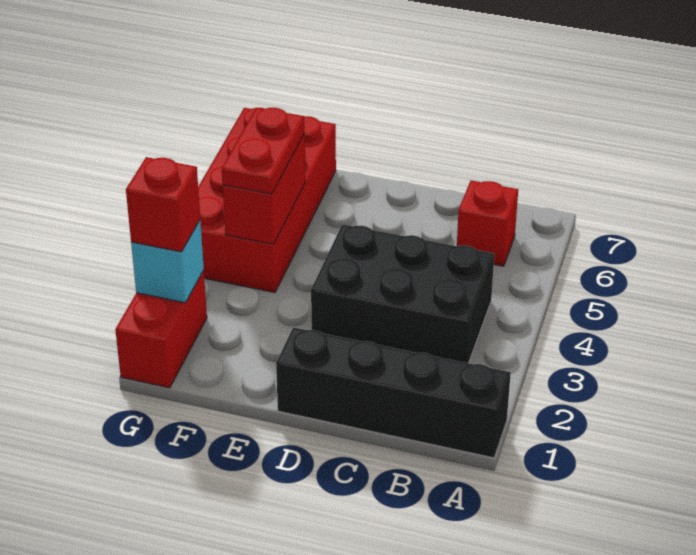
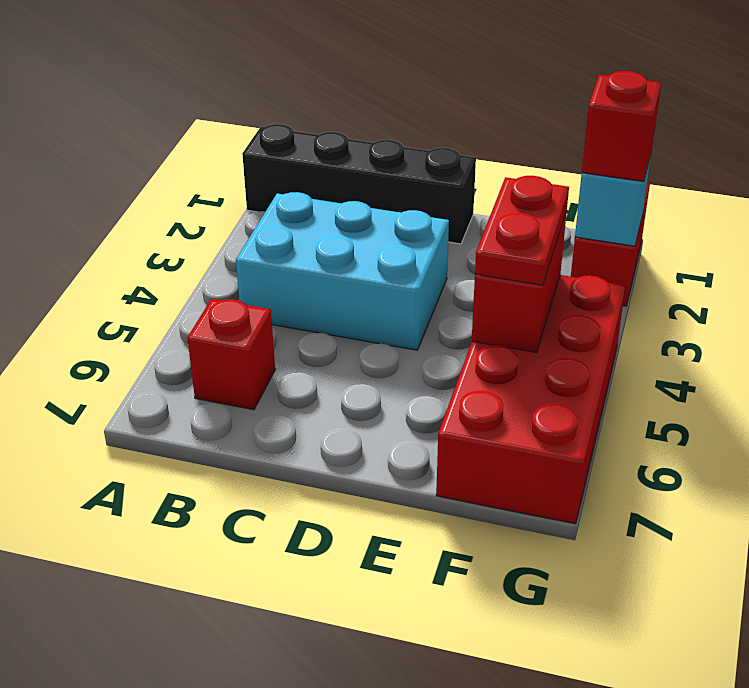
black 2x3 brick [311,224,494,363] -> cyan 2x3 brick [236,192,449,350]

